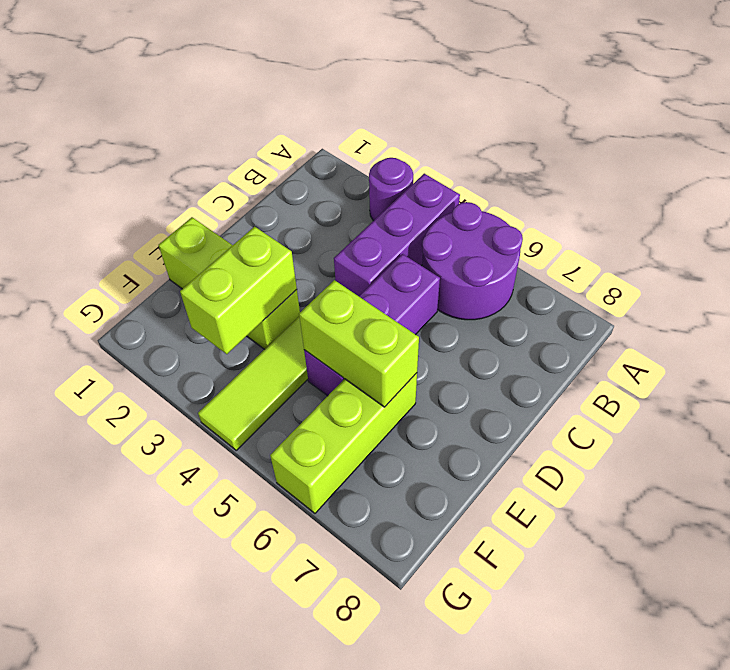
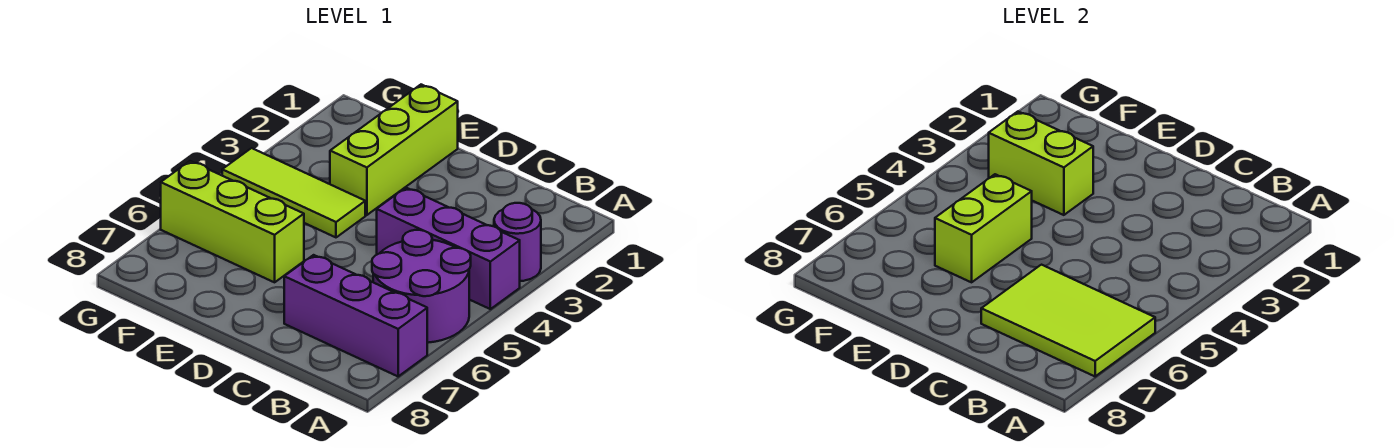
none -> lime 2x3 tile [981,265,1155,376]
purple 1x3 brick [304,254,440,396] -> purple 1x3 brick moved to [284,255,427,376]

